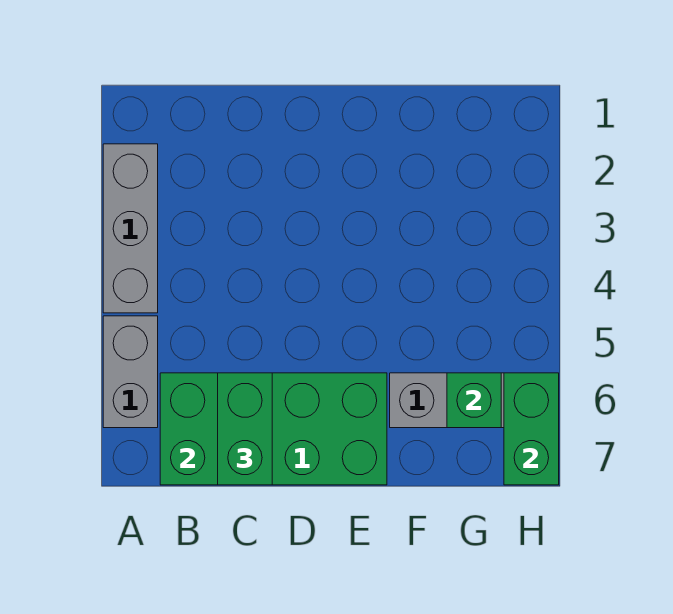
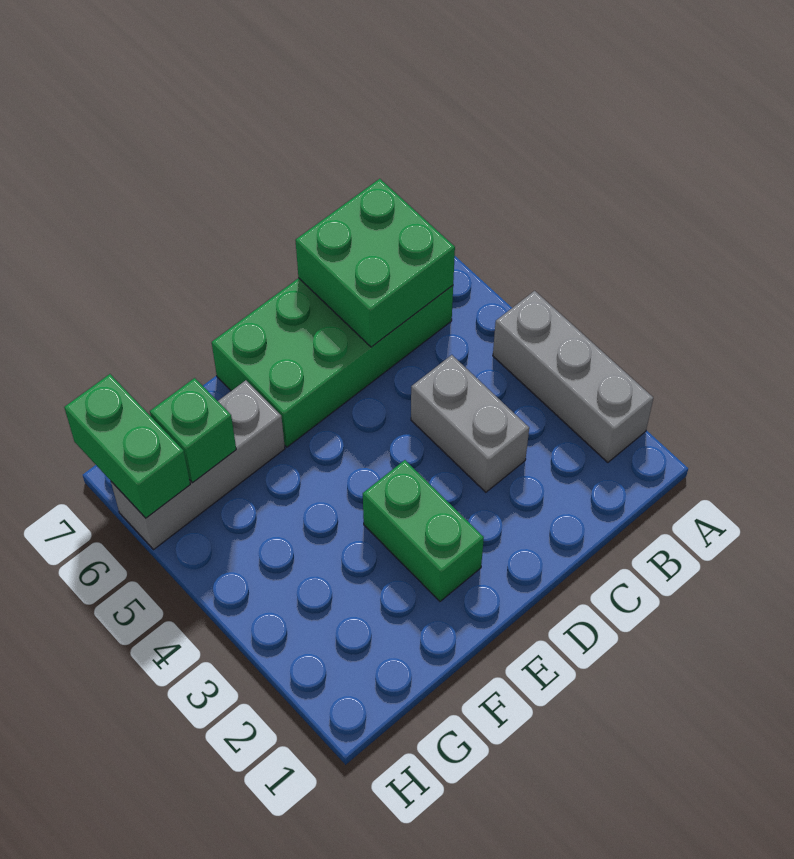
grey 1x2 brick [103,316,158,428] -> grey 1x2 brick moved to [411,355,529,492]
green 1x2 brick [218,373,272,485] -> green 1x2 brick moved to [363,460,484,601]

